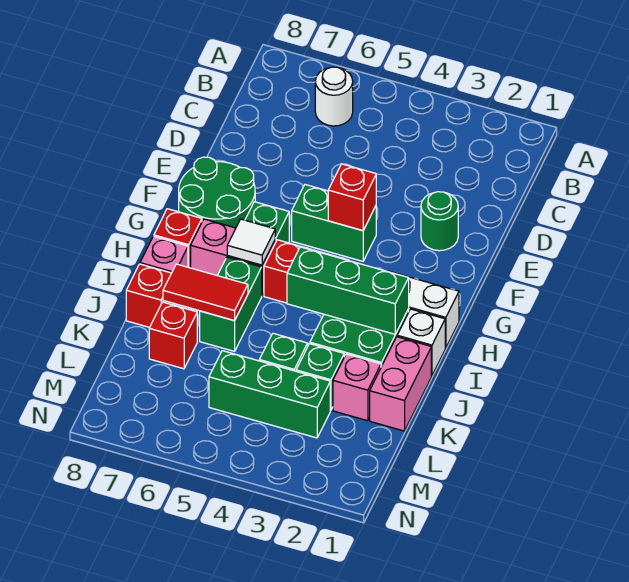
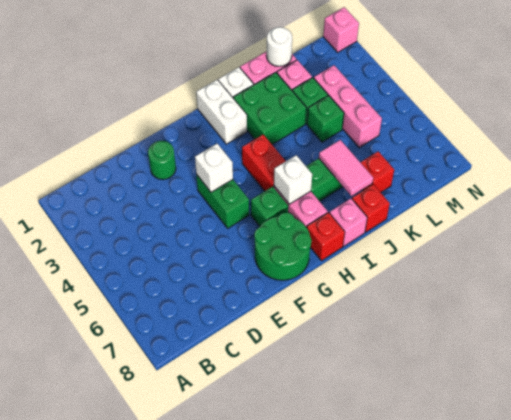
white 1x1 round brick [315,67,353,126] -> white 1x1 round brick moved to [267,27,292,66]
red 1x1 brick [328,164,376,231] -> white 1x1 brick [195,144,233,192]
white 1x1 tile [227,219,275,265] -> white 1x1 brick [274,155,312,204]
green 1x3 brick [287,247,409,334] -> none
red 1x2 tile [163,264,248,321] -> pink 1x2 tile [319,140,373,196]
green 1x3 brick [209,351,330,438] -> pink 1x3 brick [314,65,382,148]
none -> pink 1x1 brick [323,7,359,52]

